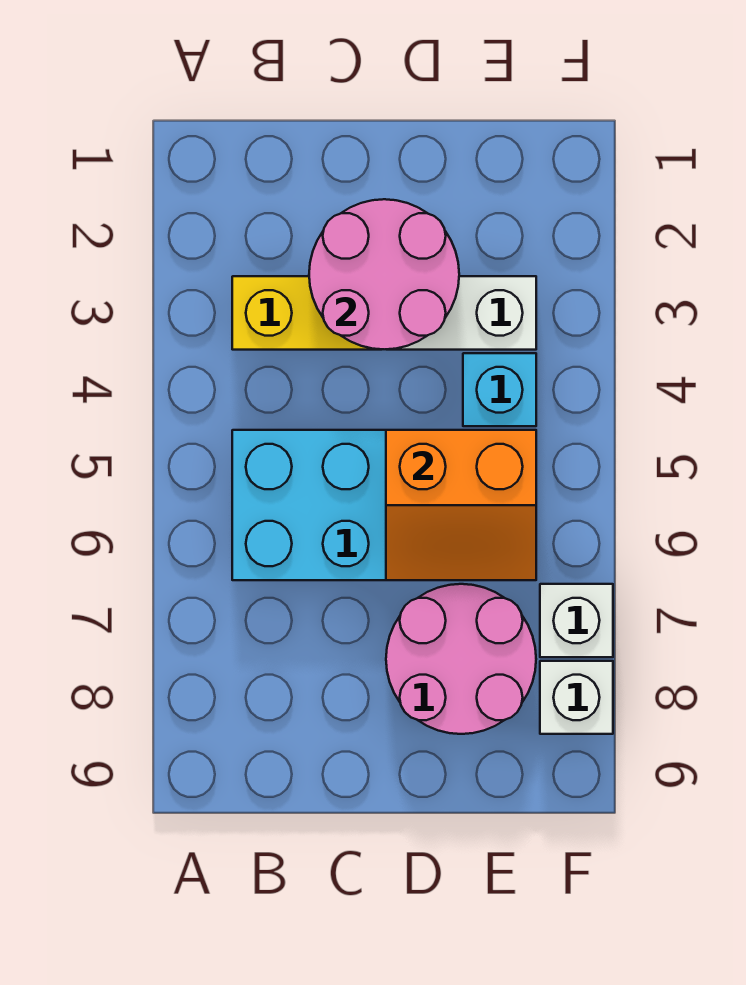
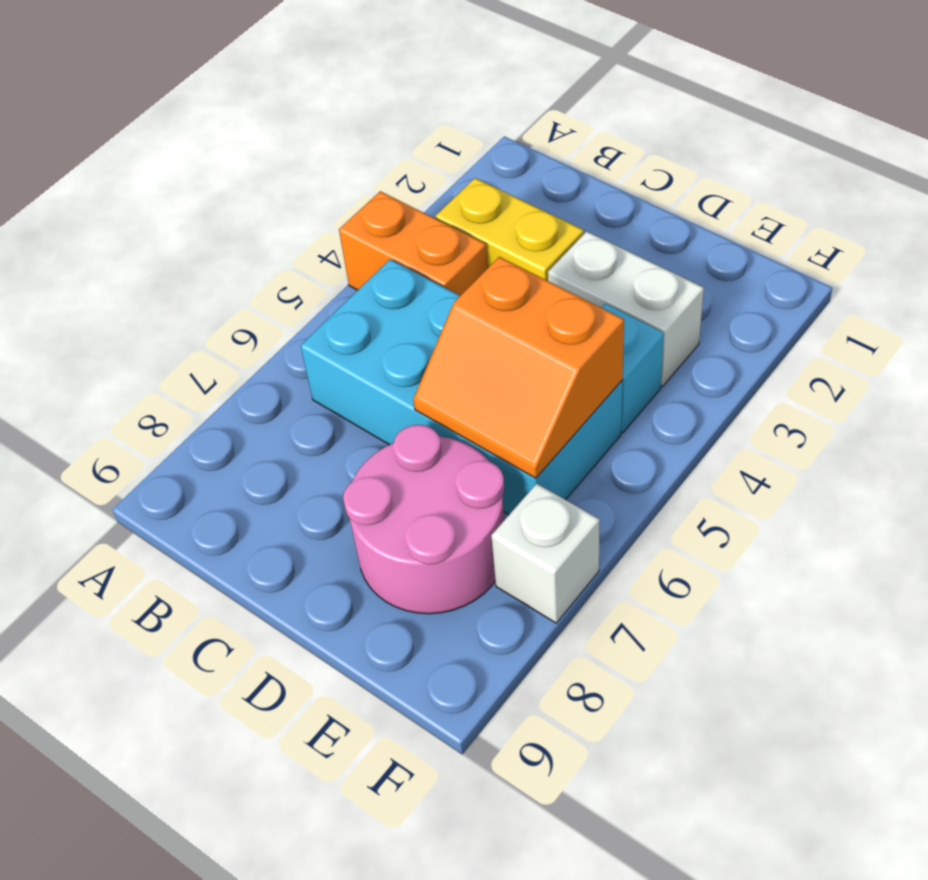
none -> orange 1x2 brick [339,191,488,296]
pink 2x2 round brick [309,199,459,349] -> none
white 1x1 brick [540,661,613,734] -> none

